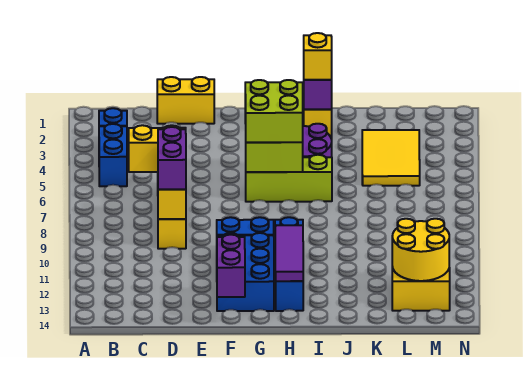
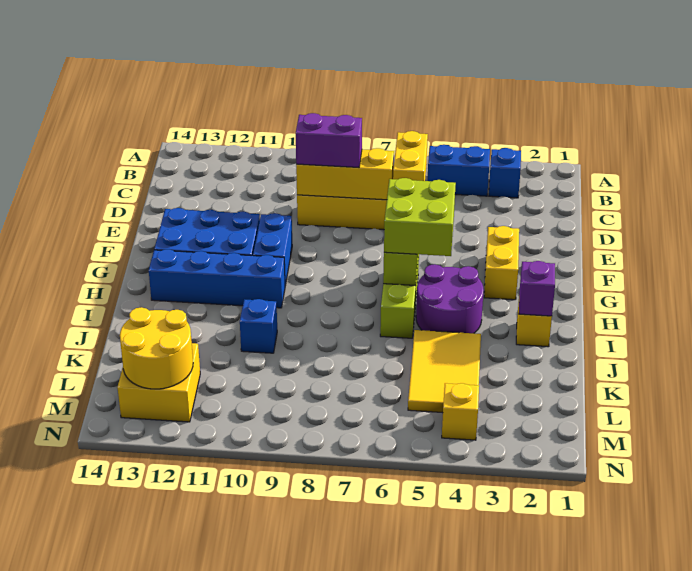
yellow 1x2 brick [157,77,214,124] -> yellow 1x2 brick moved to [484,226,519,300]
purple 1x2 brick [217,235,245,297] -> none
purple 1x3 tile [275,225,303,281] -> none
yellow 1x1 brick [304,33,332,80] -> yellow 1x1 brick moved to [442,383,479,440]
none -> blue 1x1 brick [240,299,277,353]
yellow 2x3 tile [362,130,420,186] -> yellow 2x3 tile turned to [408,330,481,413]

